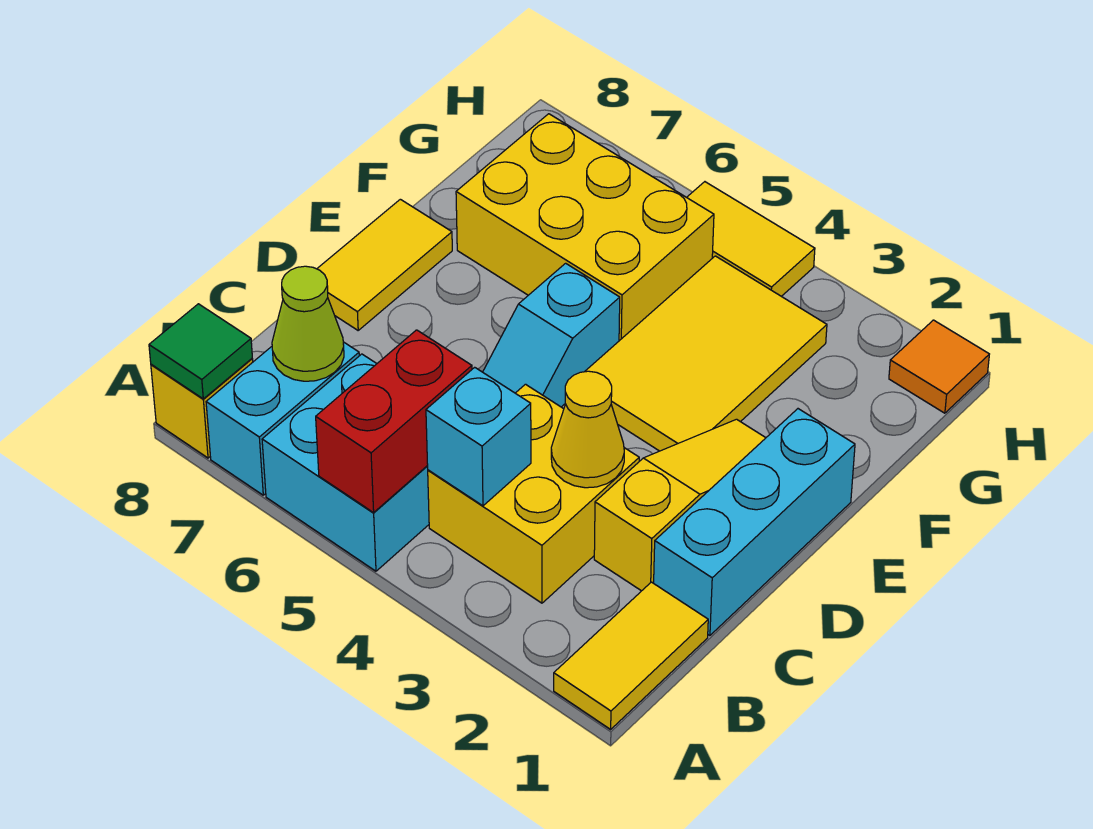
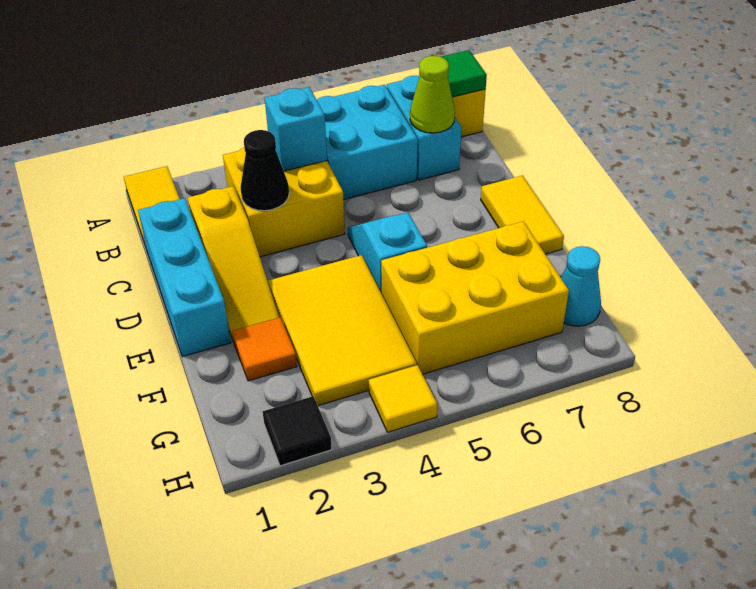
red 1x2 brick [316,330,472,513] -> none
yellow 1x1 cone [551,371,624,488] -> black 1x1 cone [240,130,289,211]
none -> cyan 1x1 cone [561,246,601,326]
orange 1x1 tile [889,320,989,413] -> orange 1x1 tile moved to [232,318,297,381]
none -> black 1x1 tile [263,396,332,466]
yellow 1x2 tile [687,182,815,296] -> yellow 1x1 tile [369,365,438,432]

